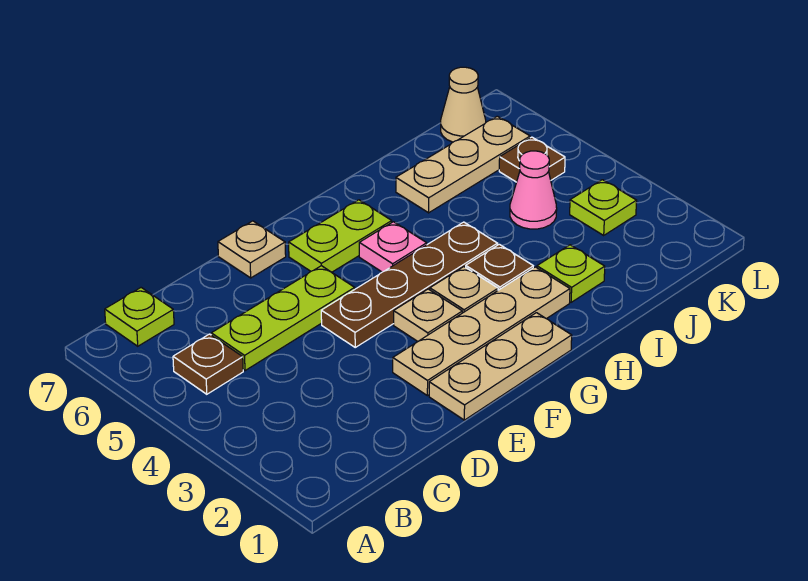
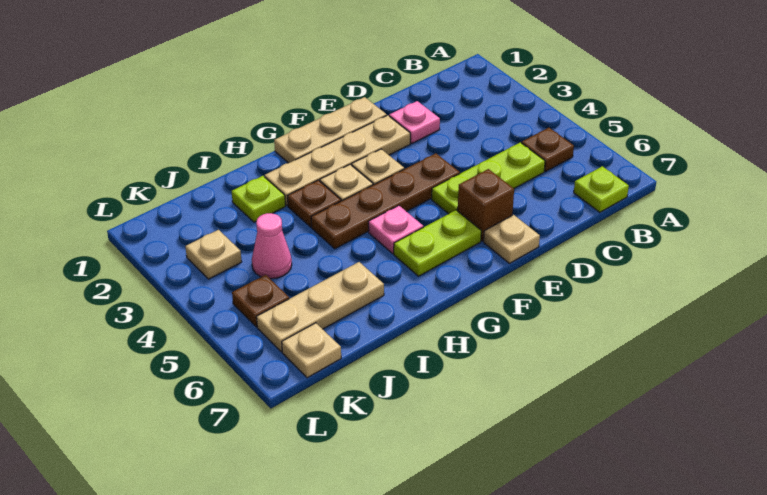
none -> pink 1x1 plate [389,101,440,143]
none -> brown 1x1 brick [458,169,514,241]
lime 1x1 plate [570,180,637,235] -> tan 1x1 plate [185,230,242,279]
tan 1x1 cone [441,67,486,142] -> tan 1x1 plate [282,323,341,378]

